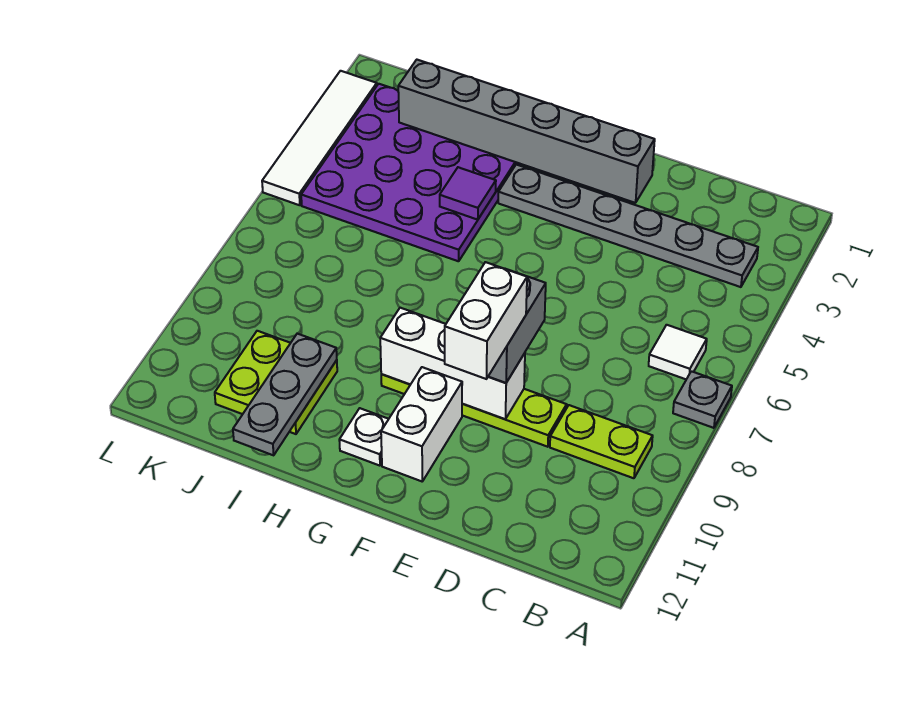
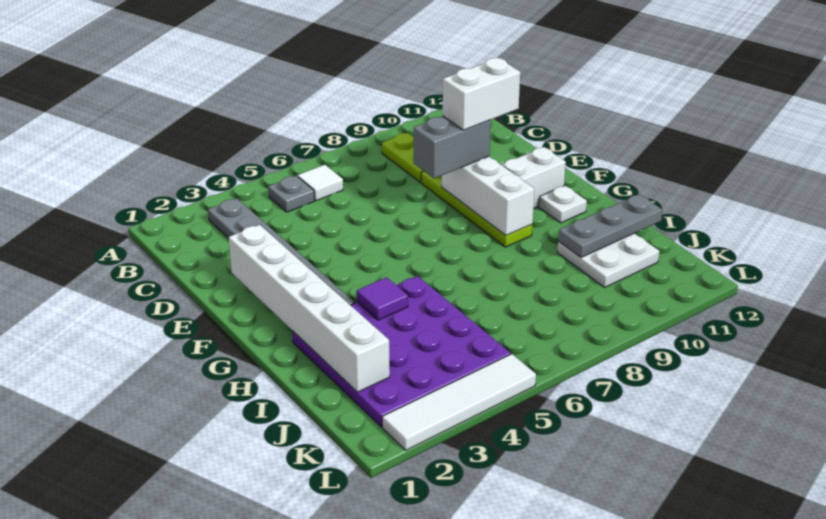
grey 1x1 plate [673,371,732,428] -> grey 1x1 plate moved to [268,176,314,212]
grey 1x6 brick [398,60,655,203] -> white 1x6 brick [229,225,390,392]
lime 2x2 plate [215,331,337,434] -> white 2x2 plate [557,233,659,287]

